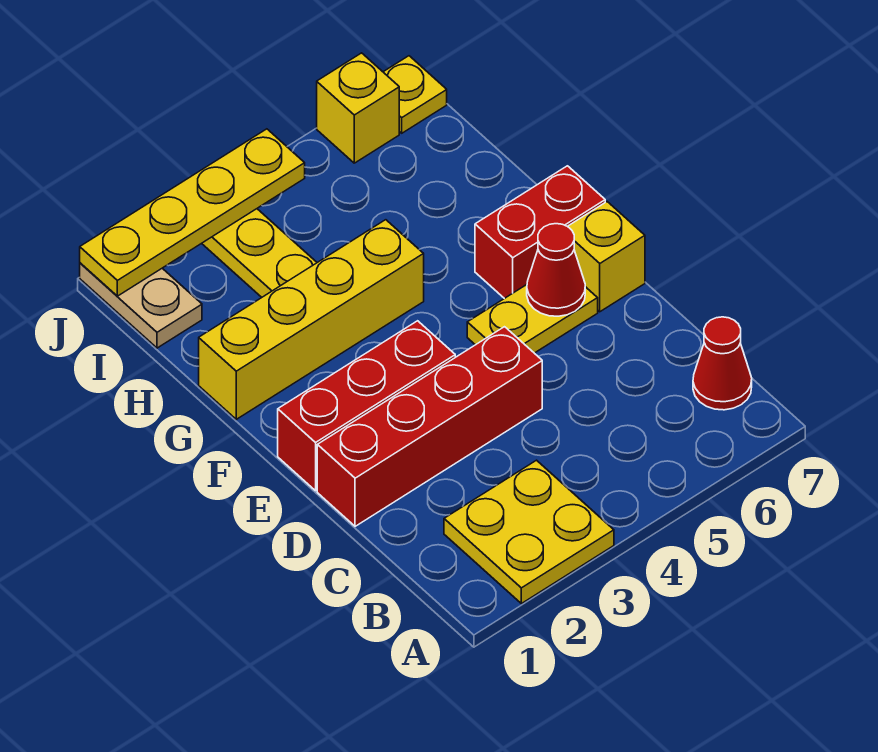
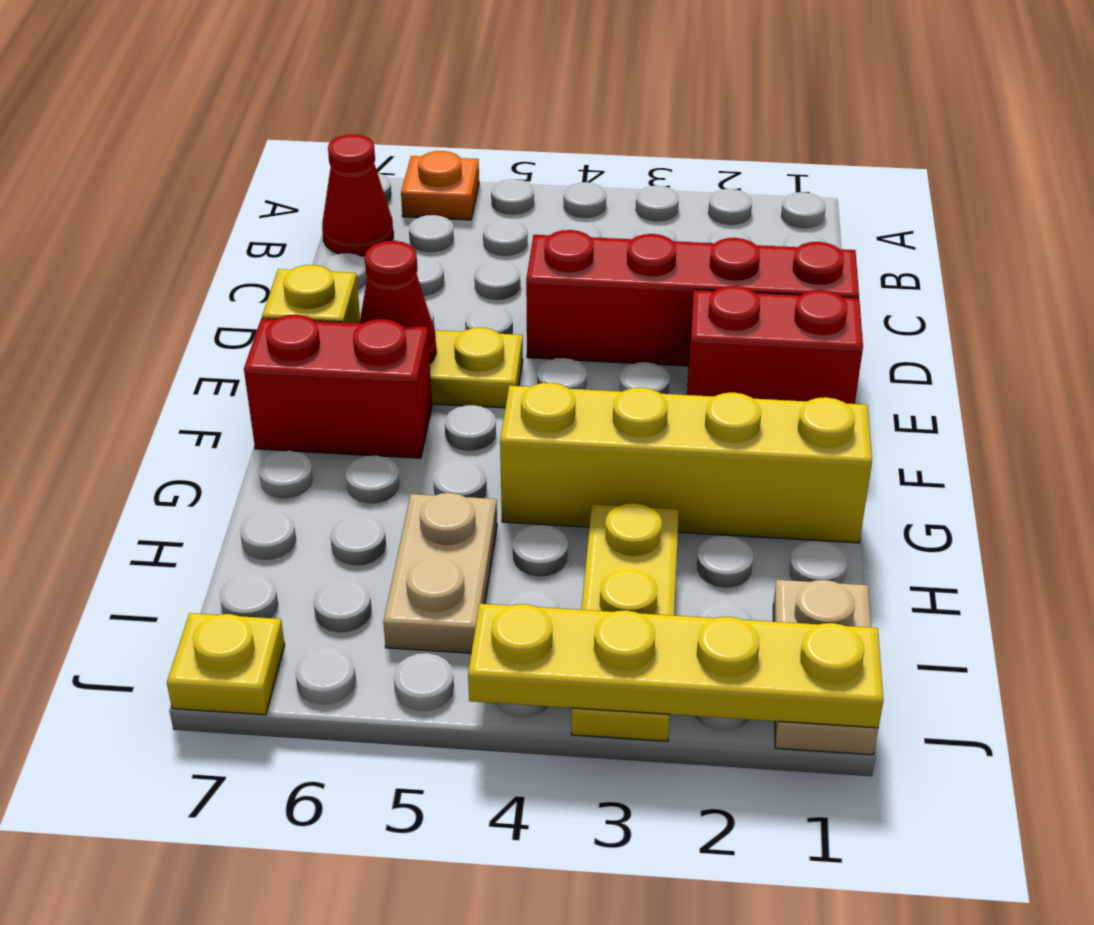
yellow 2x2 plate [444,460,614,604] -> none
none -> orange 1x1 plate [401,151,479,220]
red 1x3 brick [278,321,455,491] -> red 1x2 brick [687,286,863,404]
none -> tan 1x2 plate [383,493,497,653]
yellow 1x1 brick [317,53,399,163] -> none

